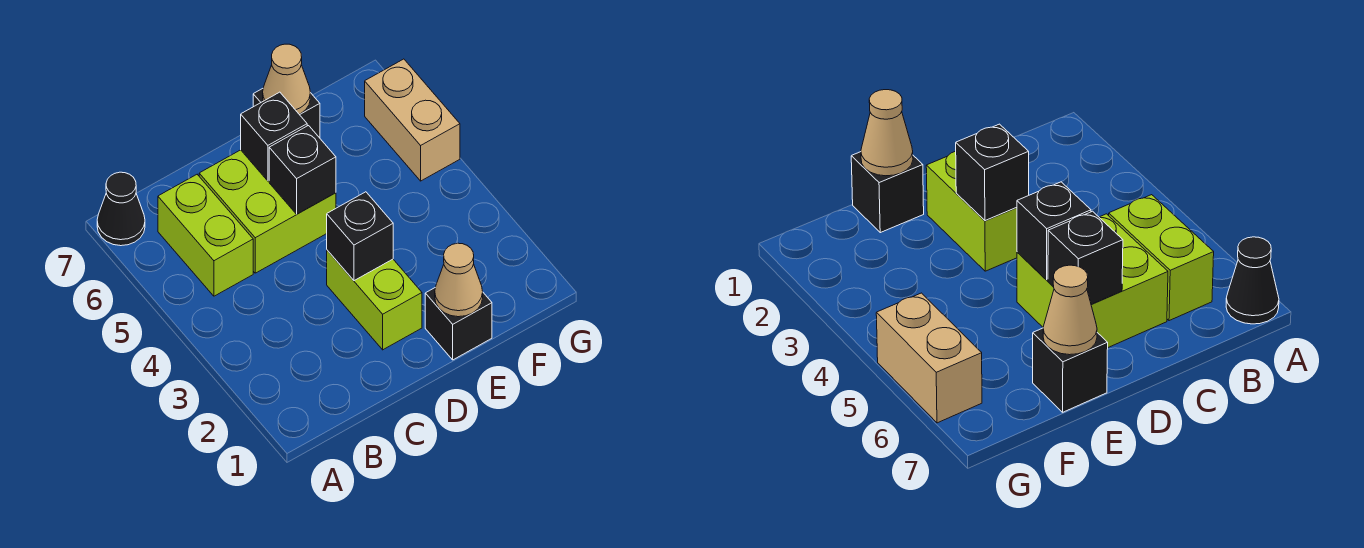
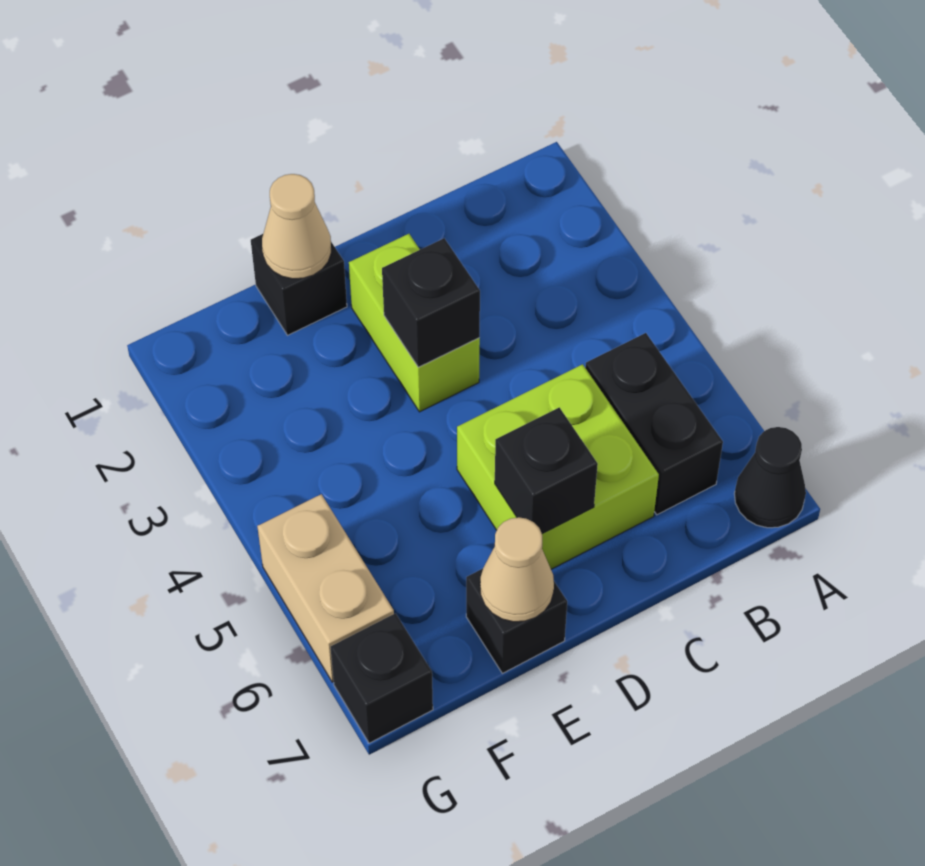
lime 1x2 brick [158,175,253,296] -> black 1x2 brick [585,333,723,515]
black 1x1 brick [269,126,336,214] -> black 1x1 brick moved to [331,613,433,743]

